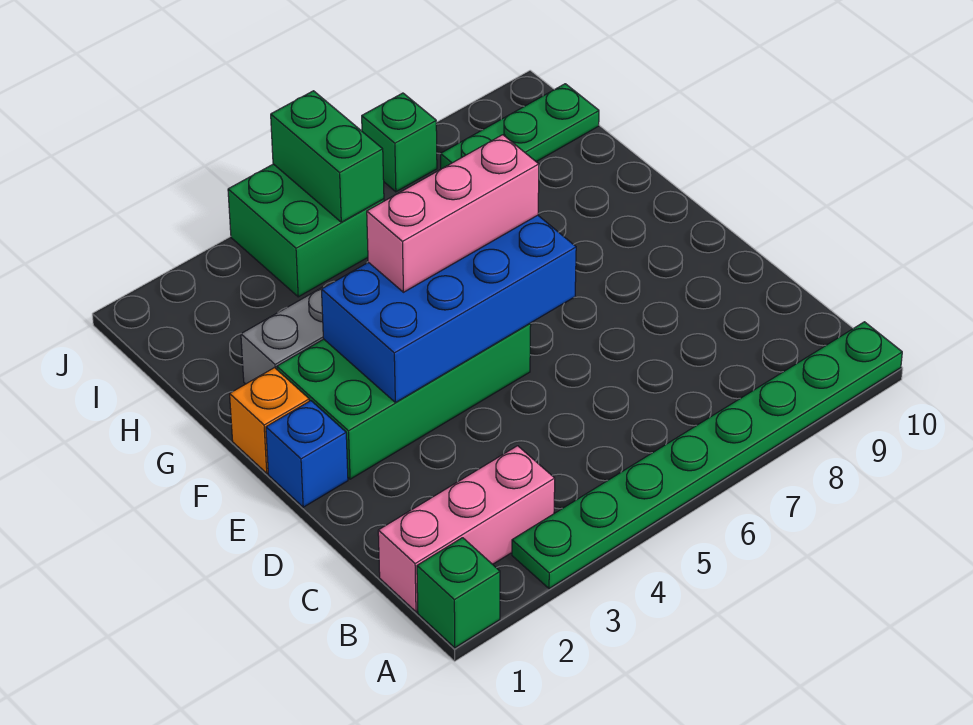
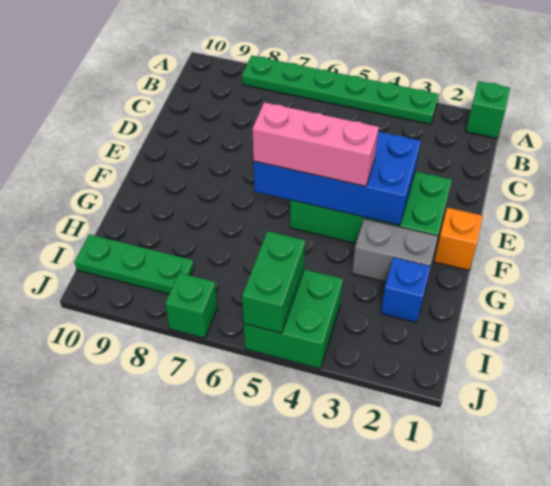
green 1x8 plate [512,322,902,589] -> green 1x6 plate [242,56,439,124]
pink 1x3 brick [378,446,555,612] -> none
blue 1x1 brick [266,401,348,507] -> blue 1x1 brick moved to [381,258,430,323]

